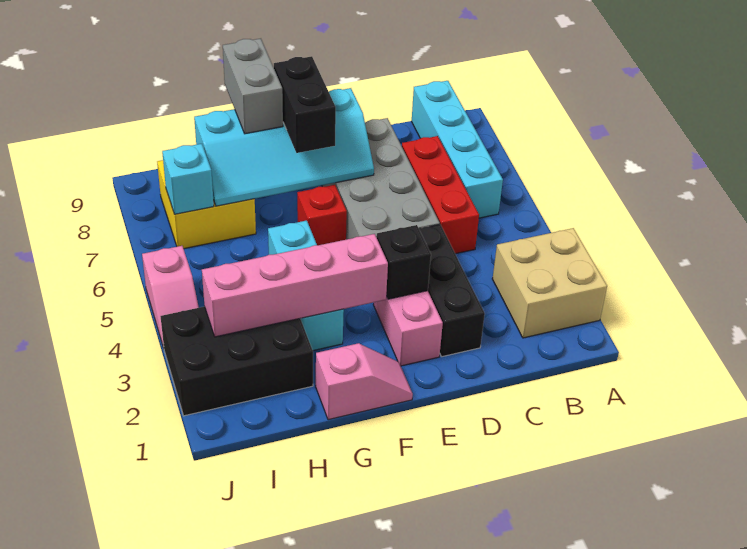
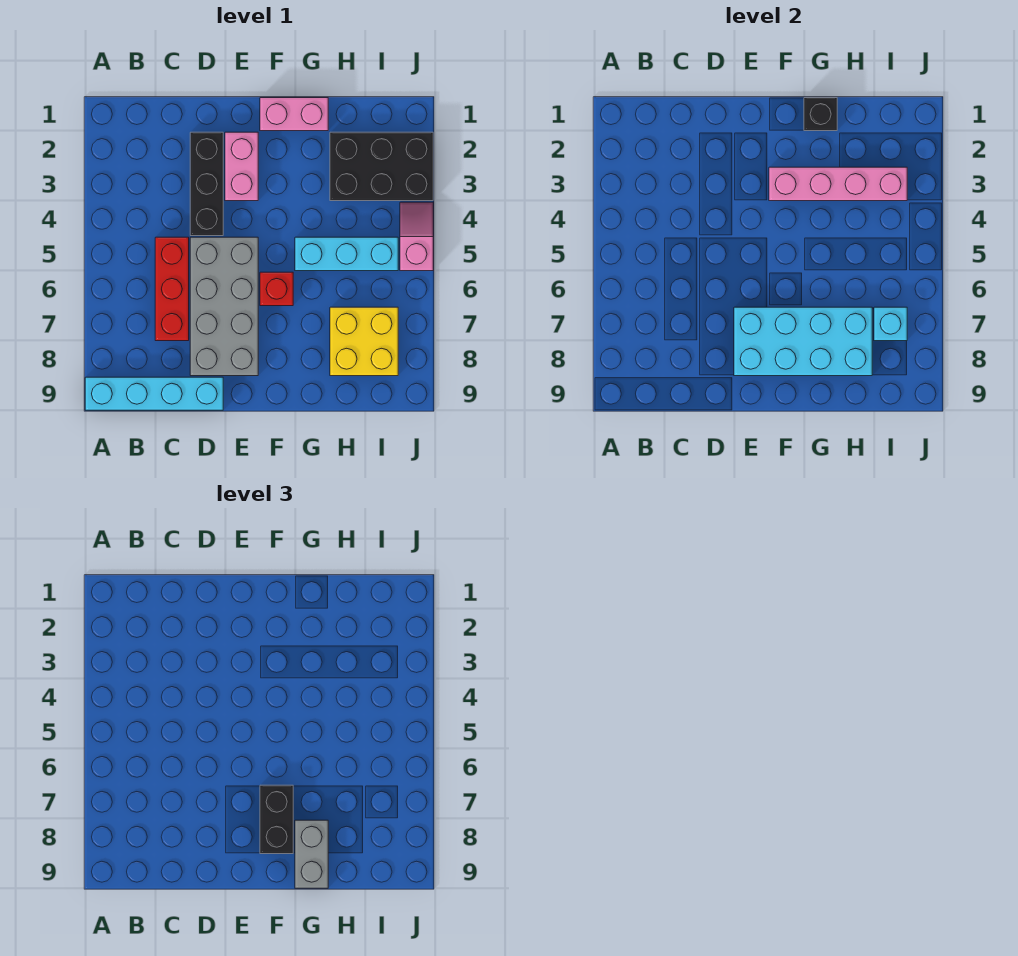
tan 2x2 brick [492,228,607,338] -> none
cyan 1x4 brick [412,81,503,218] -> cyan 1x4 brick turned to [85,377,223,410]
black 1x1 brick [377,225,431,299] -> black 1x1 brick moved to [804,98,837,131]
cyan 2x4 slope [194,88,374,206] -> cyan 2x4 brick [734,307,872,376]
pink 1x2 slope [316,343,413,420] -> pink 1x2 brick [260,98,328,131]
cyan 1x3 brick [268,220,344,351] -> cyan 1x3 brick turned to [295,237,398,271]

